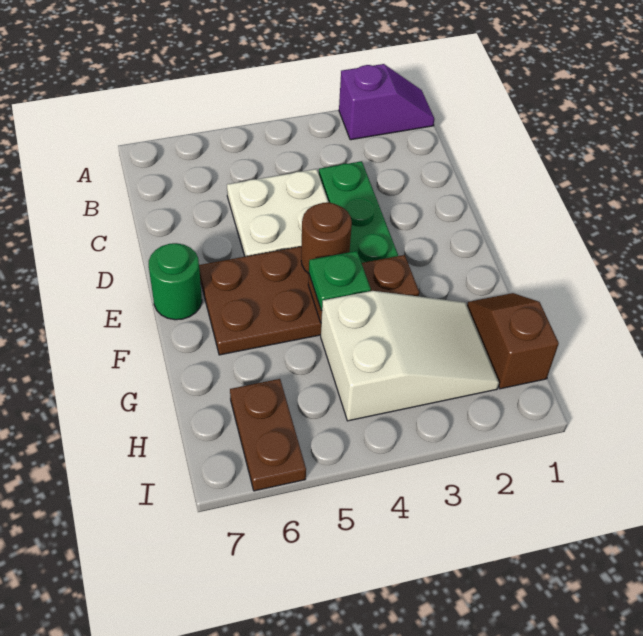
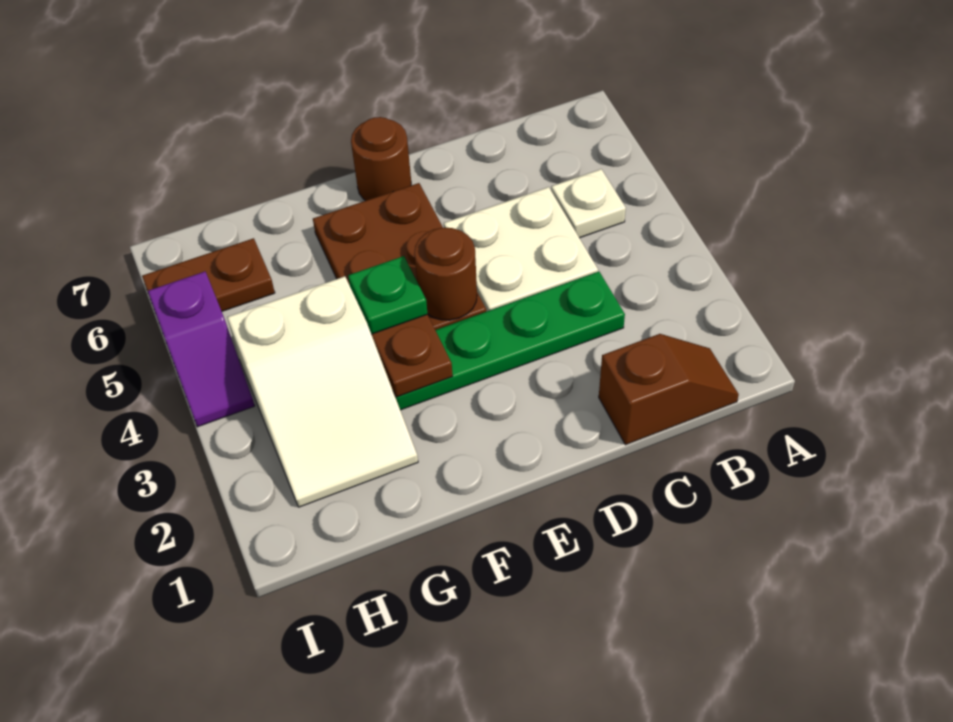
purple 1x2 slope [339,64,434,140] -> purple 1x2 slope moved to [148,272,255,427]
none -> white 1x1 plate [551,169,626,238]
green 1x1 round brick [149,243,202,320] -> brown 1x1 round brick [351,117,411,201]
brown 1x2 slope [467,293,559,389] -> brown 1x2 slope moved to [599,334,739,445]

